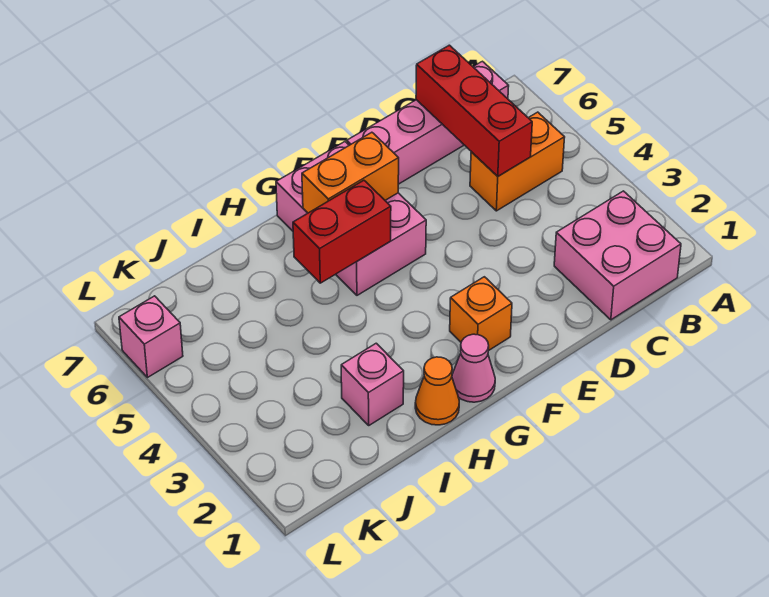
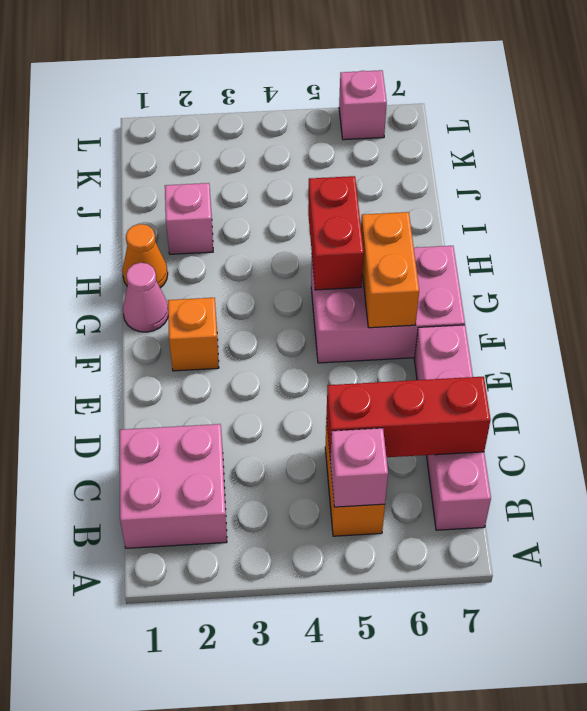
none -> pink 1x1 brick [330,428,388,507]

